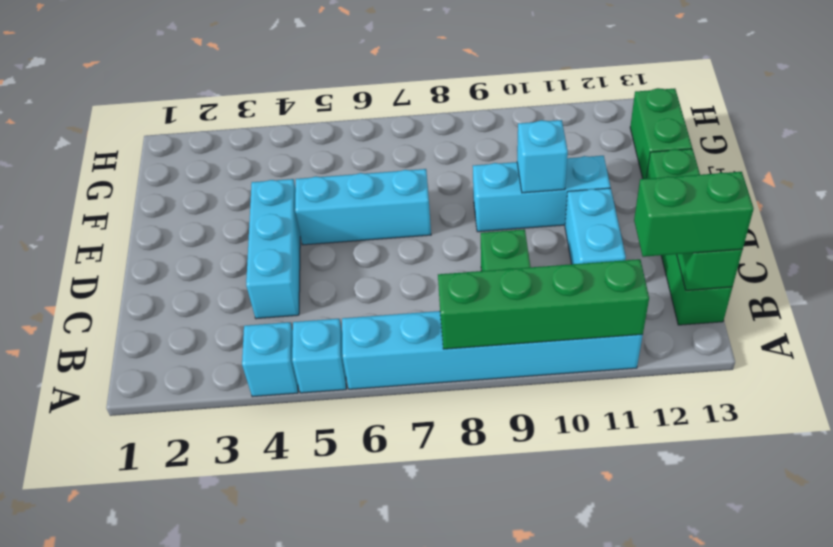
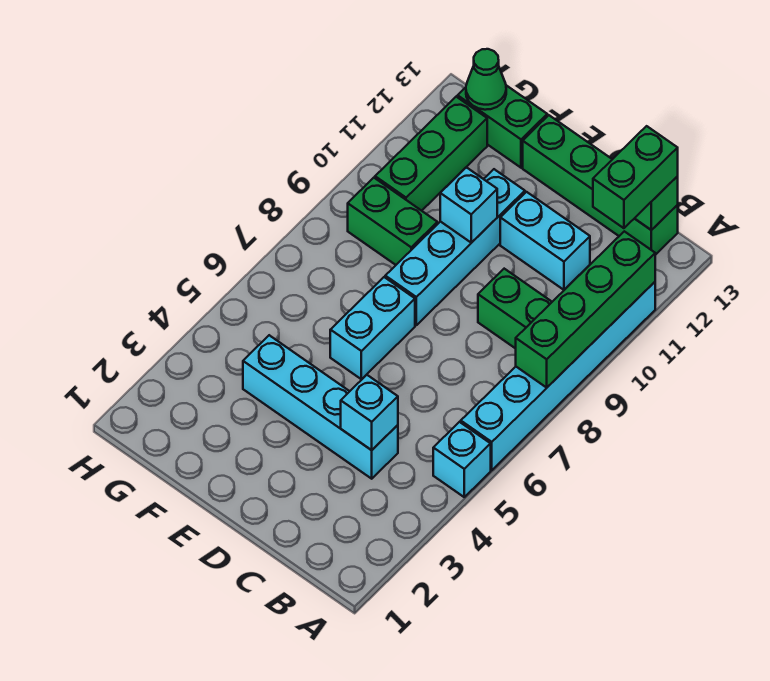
cyan 1x1 brick [242,322,298,397] -> cyan 1x1 brick moved to [341,375,398,450]
cyan 1x3 brick [246,179,300,319] -> cyan 1x4 brick [243,335,398,479]
cyan 1x3 brick [295,169,431,245] -> cyan 1x2 brick [330,277,415,379]
cyan 1x3 brick [473,156,610,232] -> cyan 1x4 brick [385,169,525,325]
none -> green 1x2 brick [348,178,437,265]
none -> green 1x3 brick [375,97,487,211]
none -> green 1x1 cone [466,49,506,110]

